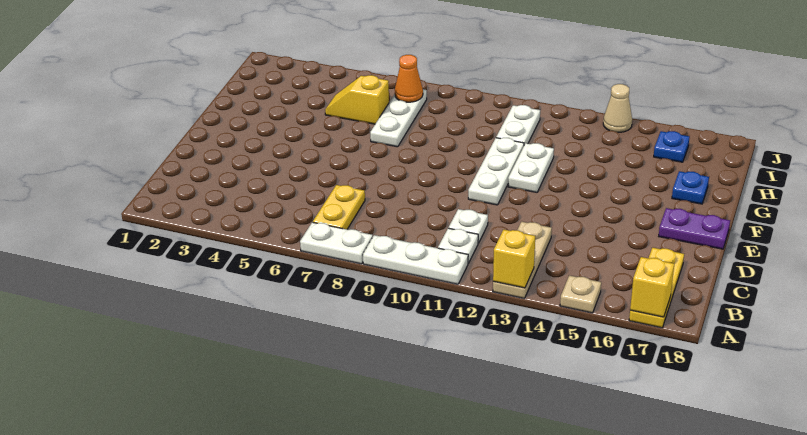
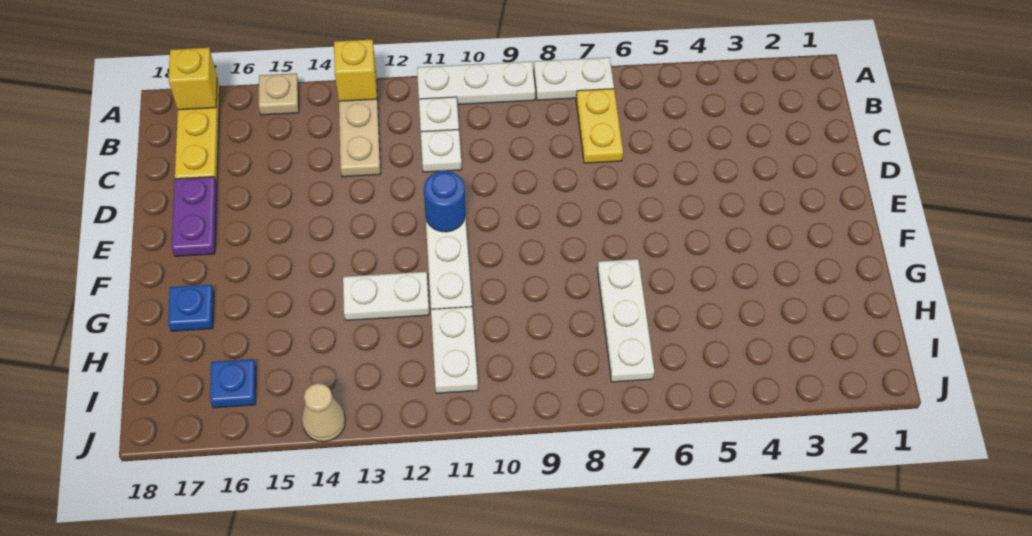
none -> blue 1x1 round brick [424,171,465,232]
purple 1x2 plate [659,208,730,249] -> purple 1x2 plate turned to [172,177,217,256]
white 1x2 plate [508,143,554,192] -> white 1x2 plate turned to [343,272,429,320]
yellow 1x2 slope [325,75,389,124] -> none
orange 1x1 cone [395,55,423,102] -> none

